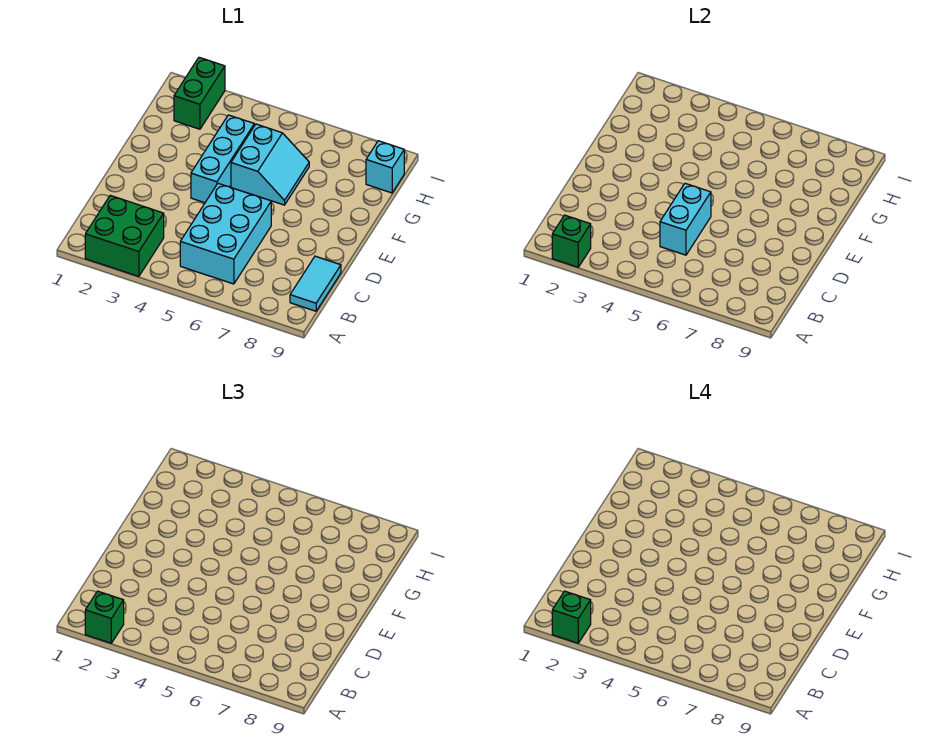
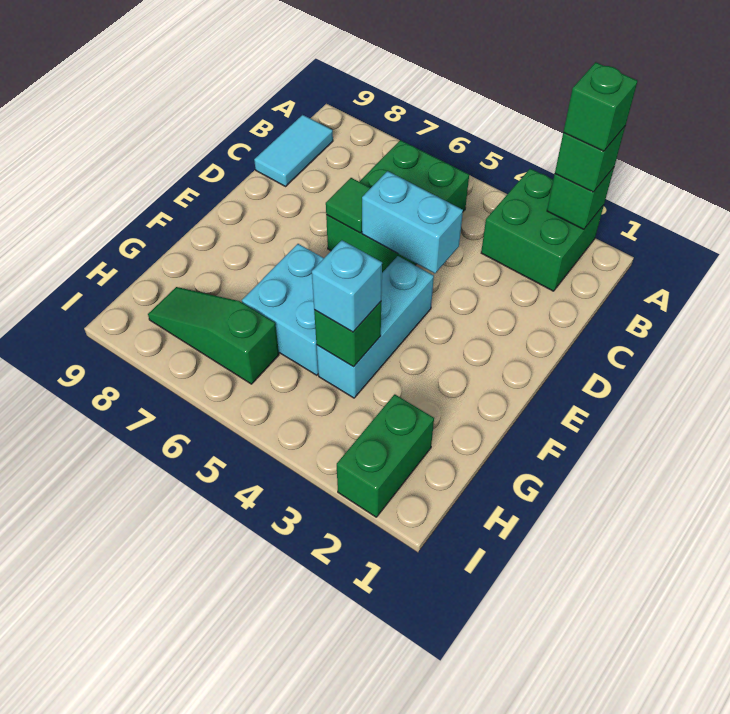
cyan 2x3 brick [180,183,271,284] -> green 2x3 brick [326,140,469,273]
cyan 1x2 brick [660,183,711,255] -> cyan 1x2 brick turned to [362,171,463,273]
none -> green 1x1 tile [326,178,370,233]
cyan 2x2 slope [231,124,309,205] -> cyan 2x2 brick [242,244,324,375]
none -> green 1x1 brick [314,302,381,367]
none -> green 1x3 slope [148,287,279,384]
cyan 1x1 brick [366,141,404,193] -> cyan 1x1 brick moved to [312,240,382,332]

